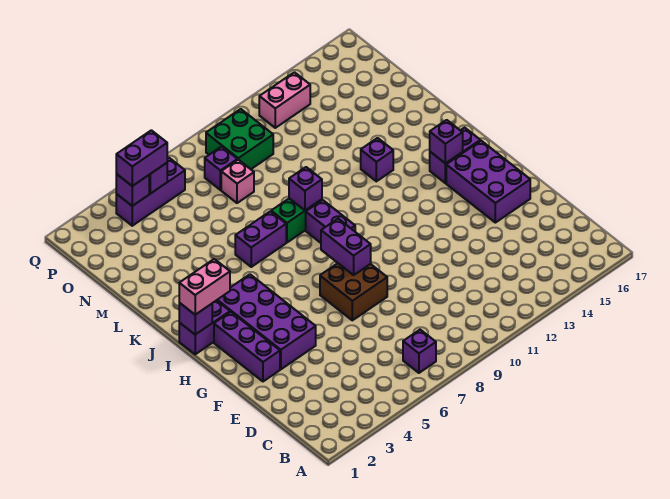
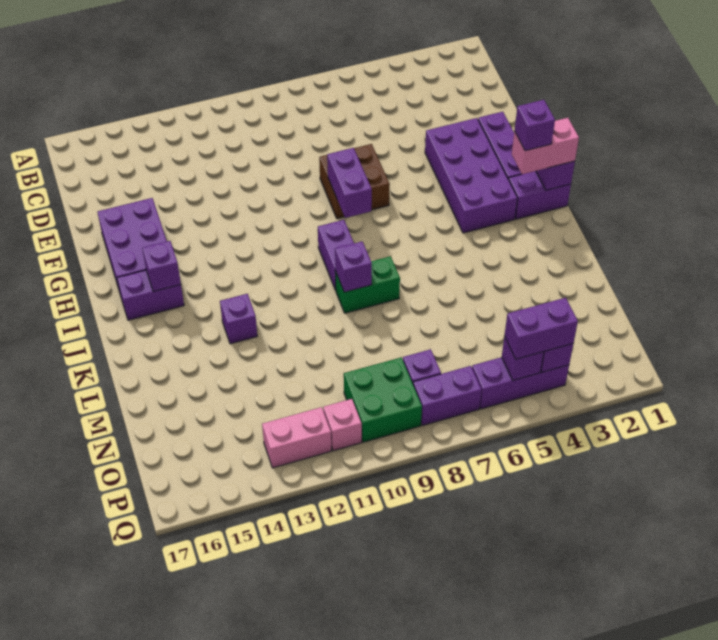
purple 1x1 brick [403,330,436,373] -> purple 1x1 brick moved to [515,100,555,151]
purple 1x2 brick [235,211,286,267] -> purple 1x2 brick moved to [413,366,481,426]
pink 1x1 brick [221,160,254,203] -> pink 1x1 brick moved to [323,399,362,451]

